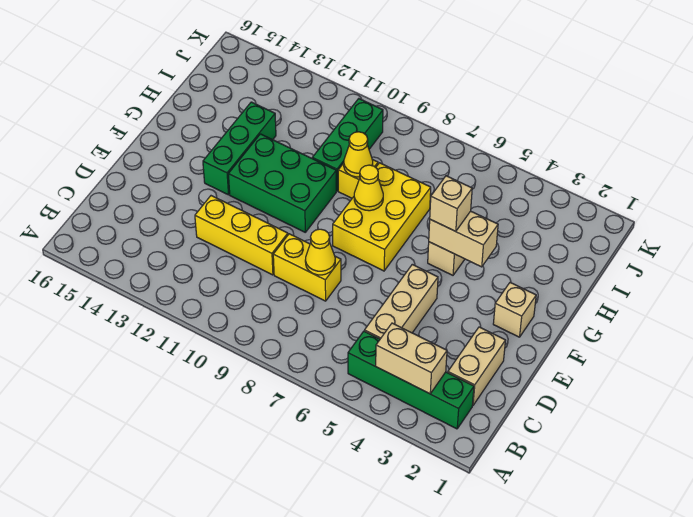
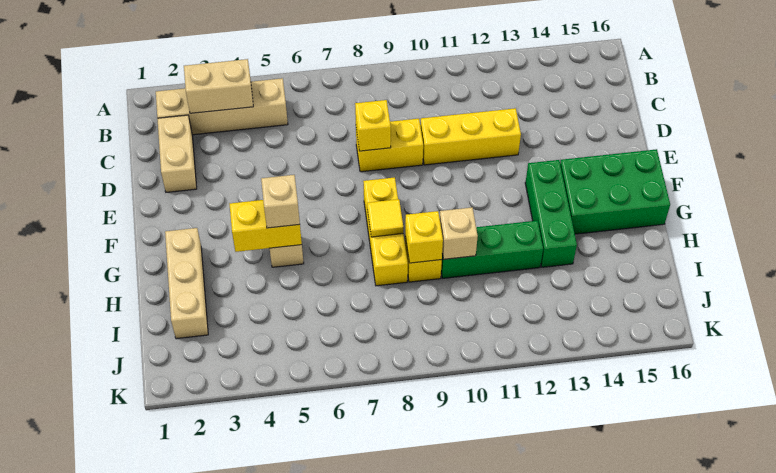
green 1x4 brick [348,331,474,429] -> tan 1x4 brick [156,78,288,135]
tan 1x3 brick [365,264,438,339] -> tan 1x3 brick moved to [165,228,208,339]
yellow 1x1 cone [305,229,335,275] -> yellow 1x1 brick [355,100,391,151]
tan 1x1 brick [493,283,536,337] -> tan 1x1 brick moved to [440,207,478,259]
yellow 2x3 brick [333,163,431,271] -> yellow 1x3 brick [363,177,408,286]
green 2x3 brick [228,134,336,232] -> green 2x3 brick moved to [560,149,670,234]
tan 1x2 brick [429,211,498,267] -> yellow 1x2 brick [230,200,302,252]
yellow 1x1 cone [354,165,383,211] -> yellow 1x1 tile [367,199,403,237]
yellow 1x1 cone [344,132,373,177] -> yellow 1x1 brick [405,211,443,263]
green 1x3 brick [312,99,383,191] -> green 1x3 brick turned to [441,221,543,278]

